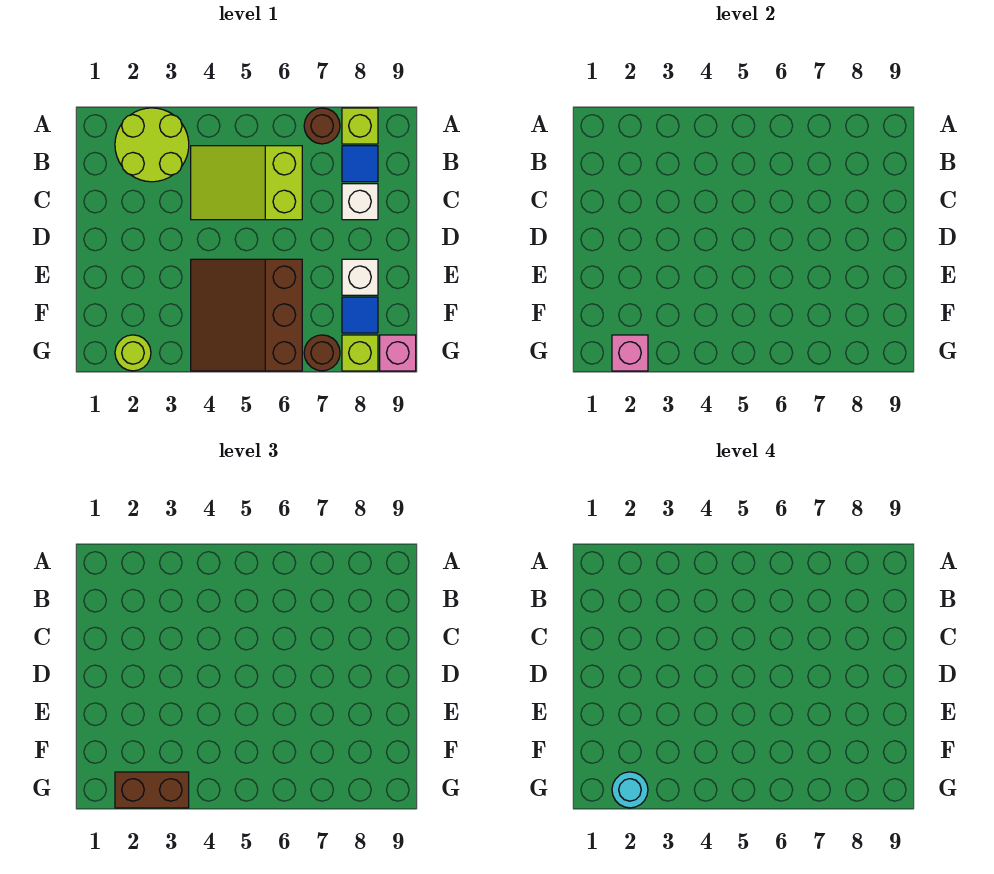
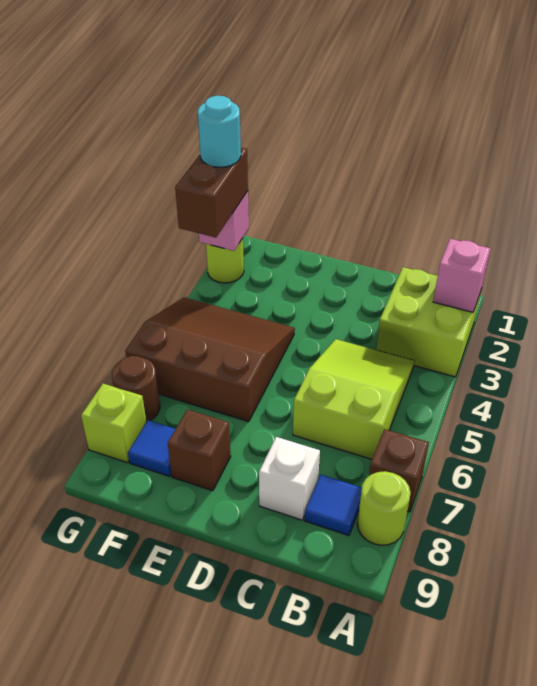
lime 2x2 round brick [115,108,189,182] -> lime 2x2 brick [376,267,481,377]
brown 1x1 round brick [304,108,340,144] -> brown 1x1 brick [369,429,429,512]
lime 1x1 brick [342,108,378,144] -> lime 1x1 round brick [357,471,411,545]
white 1x1 brick [342,259,378,295] -> brown 1x1 brick [168,409,231,491]
pink 1x1 brick [380,335,416,371] -> pink 1x1 brick moved to [433,239,491,312]

